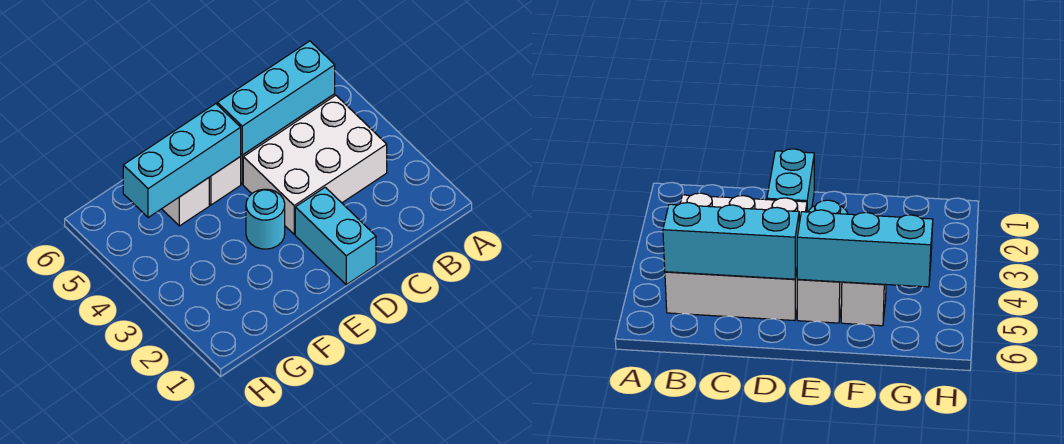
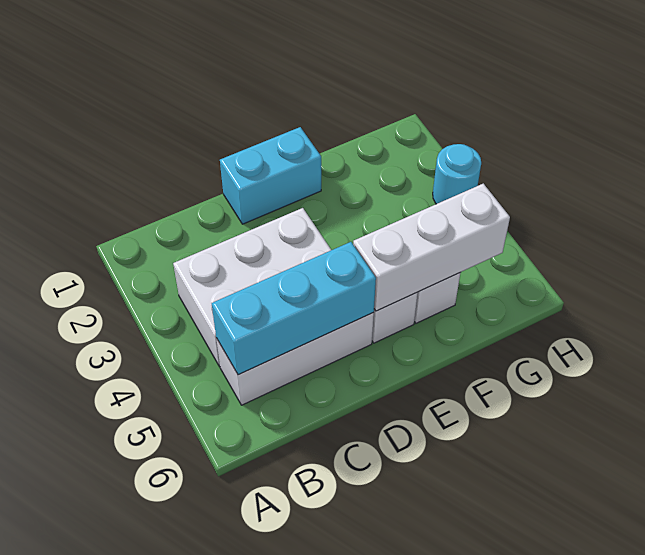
cyan 1x2 brick [295,187,376,285] -> cyan 1x2 brick turned to [220,127,321,224]
cyan 1x1 round brick [246,189,285,249] -> cyan 1x1 round brick moved to [433,144,481,204]
cyan 1x3 brick [123,104,241,218] -> white 1x3 brick [353,184,510,311]

